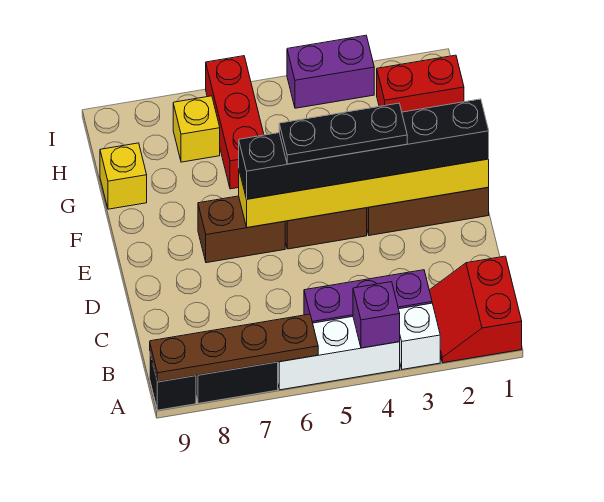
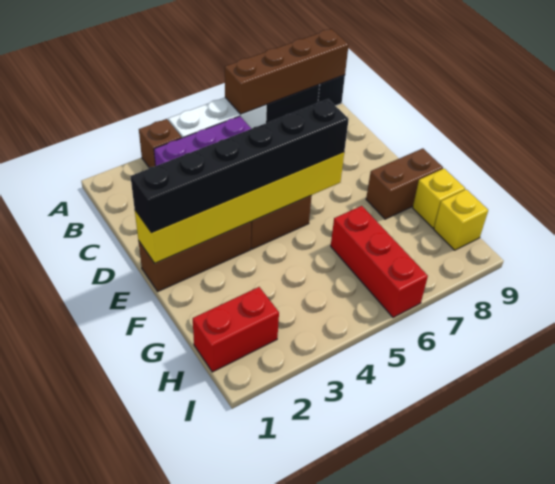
red 2x2 slope [429,256,522,363] -> none
white 1x1 brick [399,303,440,369] -> brown 1x1 brick [139,119,182,168]
purple 1x1 brick [353,282,400,348] -> none
brown 1x4 plate [150,314,318,382] -> brown 1x4 brick [225,29,349,114]
black 1x3 plate [279,103,407,164] -> none
brown 1x2 brick [198,196,285,263] -> brown 1x2 brick moved to [366,148,443,219]
yellow 1x1 brick [173,96,220,162] -> yellow 1x1 brick moved to [434,189,488,250]
purple 1x2 brick [287,35,374,108] -> none

